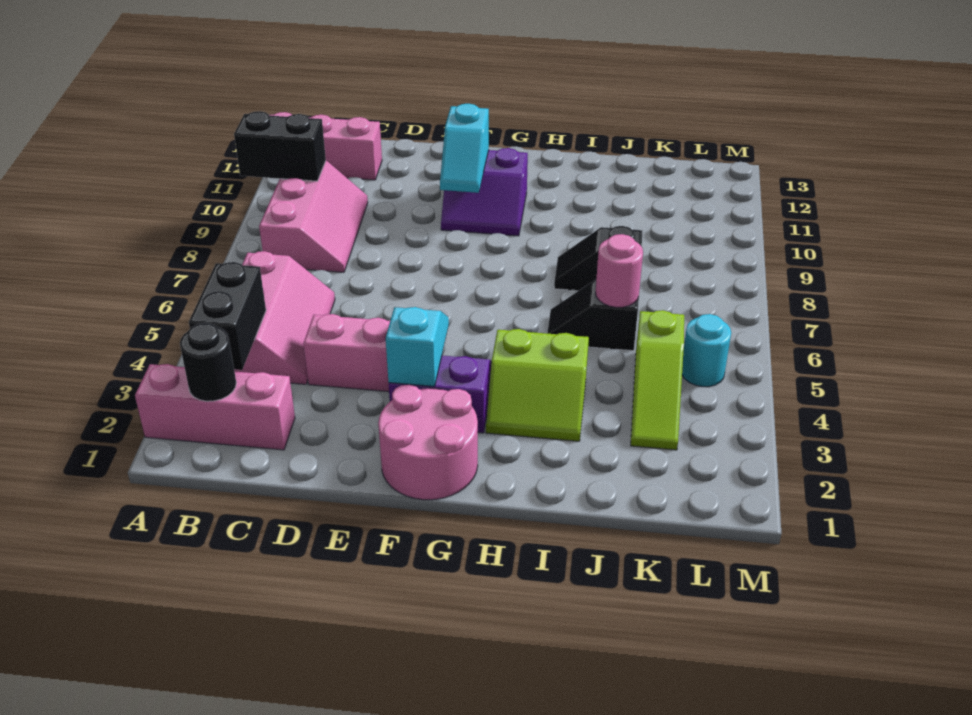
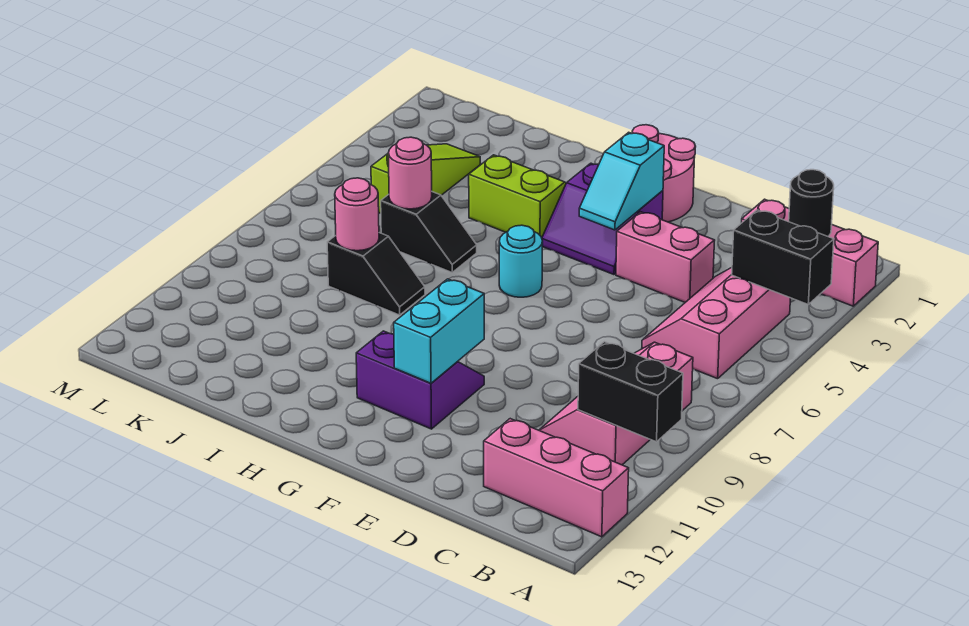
black 1x2 brick [189,262,266,370] -> black 1x2 brick turned to [732,210,834,304]
cyan 1x2 slope [440,104,489,193] -> cyan 1x2 brick [394,279,484,383]
none -> pink 1x1 round brick [335,178,379,251]
cyan 1x1 round brick [682,314,731,387] -> cyan 1x1 round brick moved to [499,225,543,297]

